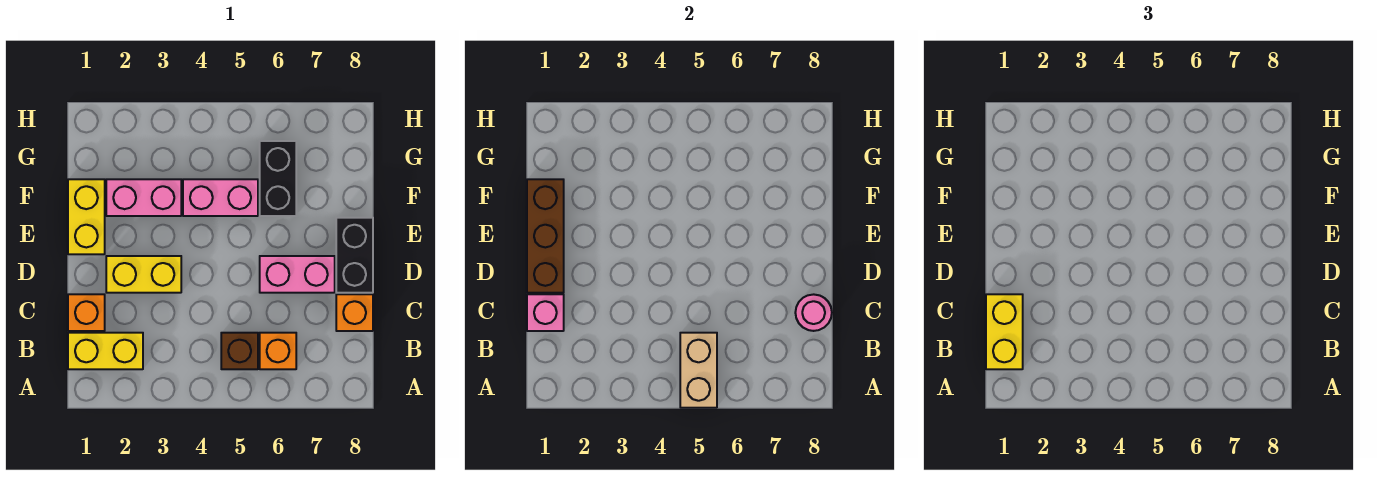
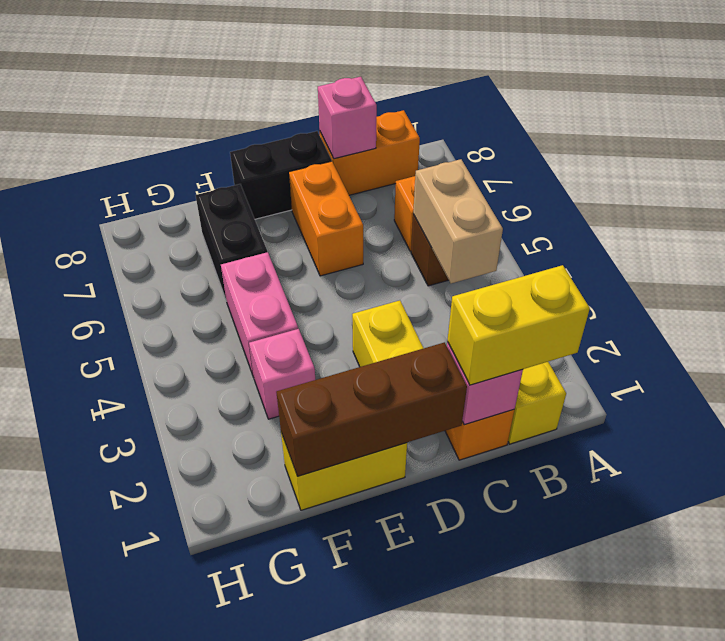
tan 1x2 brick [680,333,717,408] -> tan 1x2 brick turned to [413,159,503,283]
orange 1x1 brick [336,294,373,331] -> orange 1x2 brick [320,110,420,195]
pink 1x1 round brick [795,294,832,331] -> pink 1x1 brick [318,77,377,159]
pink 1x2 brick [260,256,335,293] -> orange 1x2 brick [289,161,363,276]
pink 1x2 brick [106,179,181,216] -> pink 1x1 brick [249,329,315,419]
black 1x2 brick [260,141,296,216] -> black 1x2 brick turned to [196,184,267,299]

